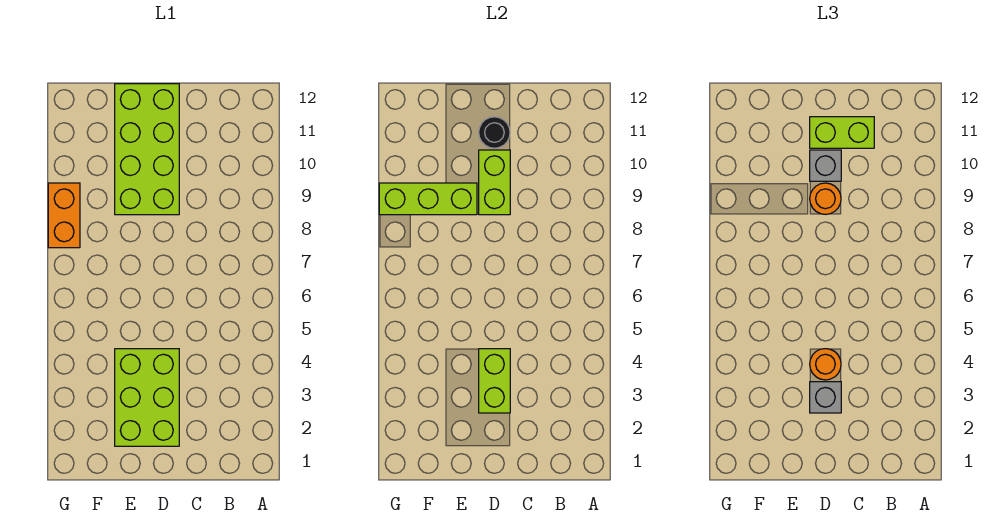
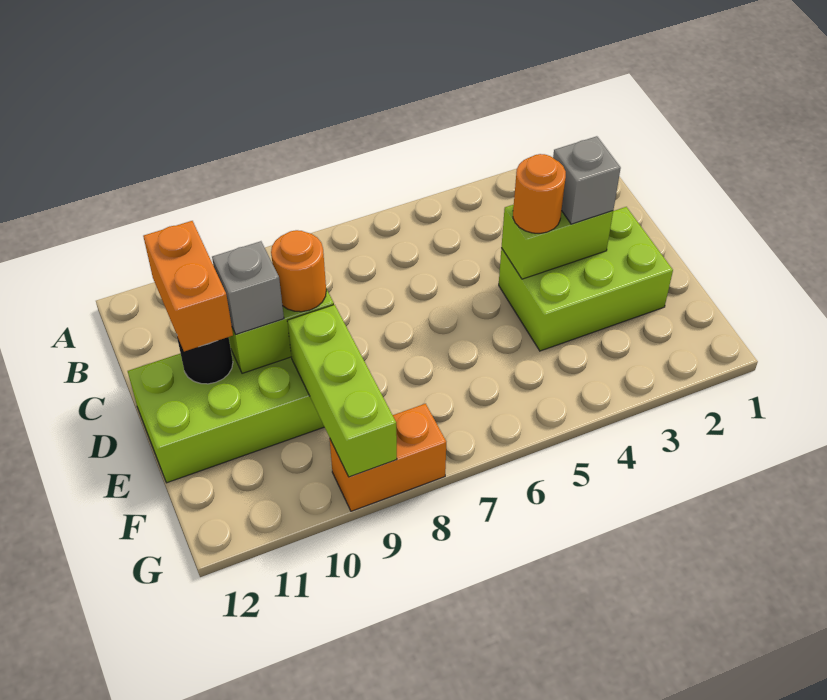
lime 1x2 brick [810,117,874,148] -> orange 1x2 brick [143,221,233,351]

